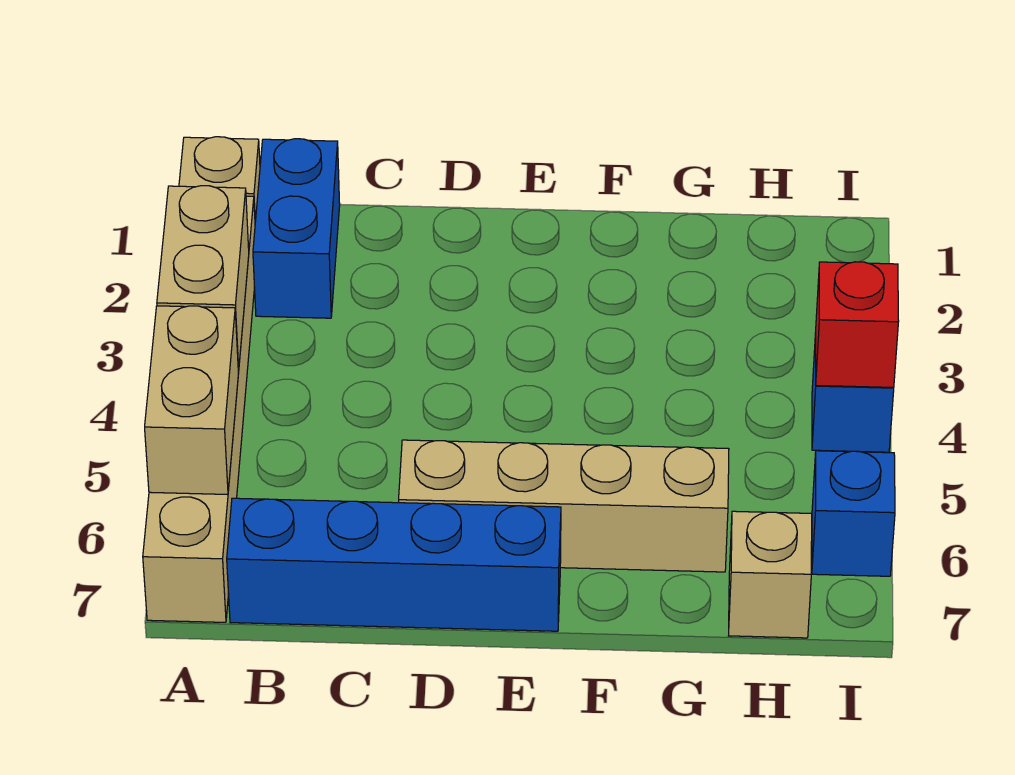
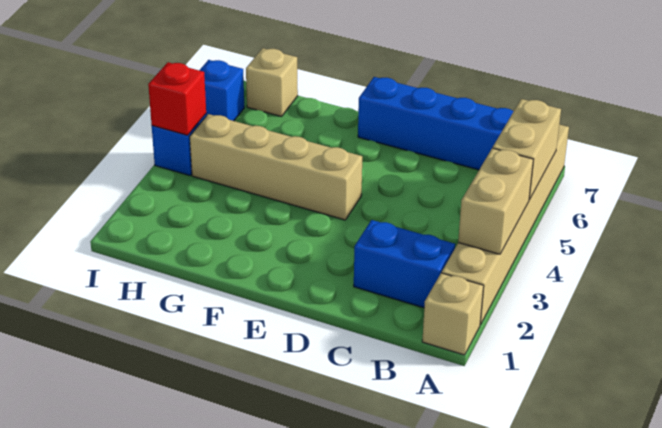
blue 1x2 brick [253,139,340,318] -> blue 1x2 brick turned to [354,220,455,308]
tan 1x4 brick [399,440,729,572] -> tan 1x4 brick moved to [190,114,362,220]

